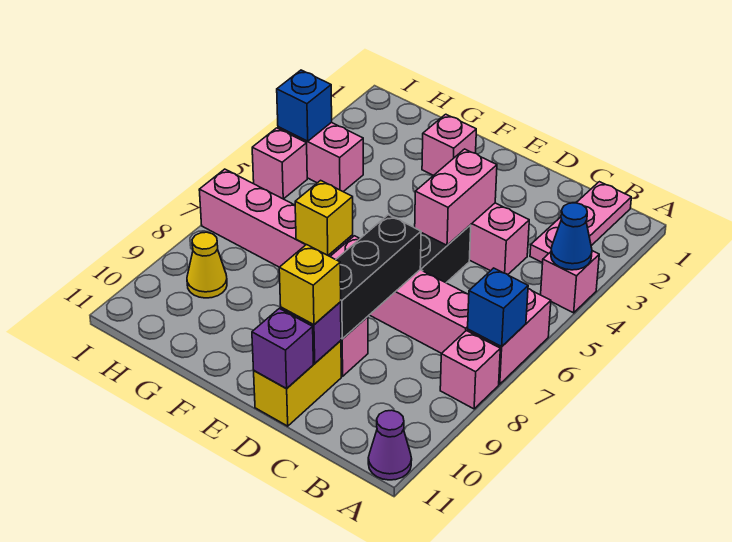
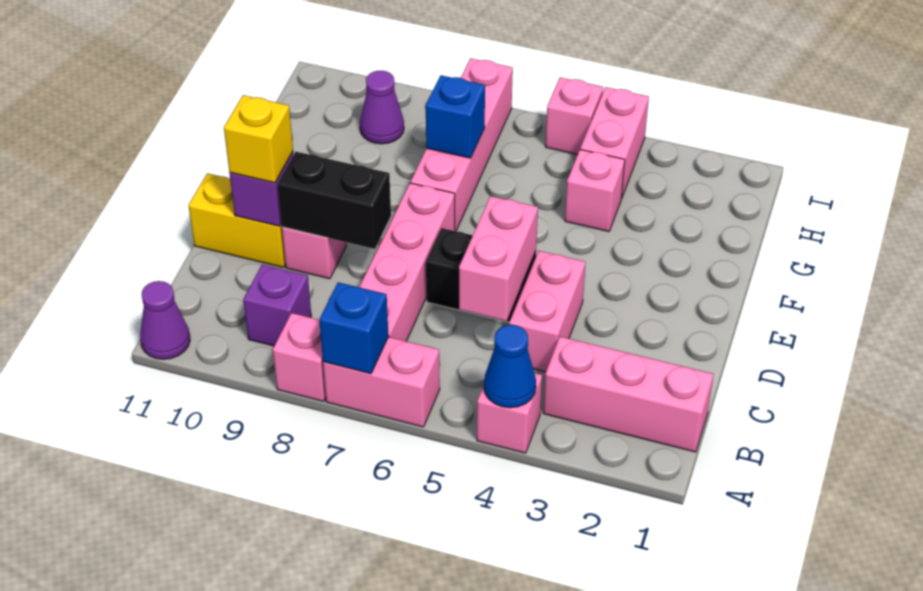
pink 1x3 plate [530,182,631,263] -> pink 1x3 brick [543,337,713,452]
pink 1x2 brick [415,149,497,245] -> pink 1x2 brick turned to [459,196,538,321]
black 1x3 brick [336,215,421,339] -> black 1x2 brick [278,152,391,249]
purple 1x1 brick [252,308,313,389] -> purple 1x1 brick moved to [243,264,311,346]
pink 1x1 brick [422,114,476,176] -> pink 1x1 brick moved to [565,150,625,231]
yellow 1x1 brick [295,180,353,255] -> none
yellow 1x1 cone [187,232,227,298] -> purple 1x1 cone [360,71,404,144]
blue 1x1 brick [277,70,332,141] -> blue 1x1 brick moved to [426,75,485,158]

